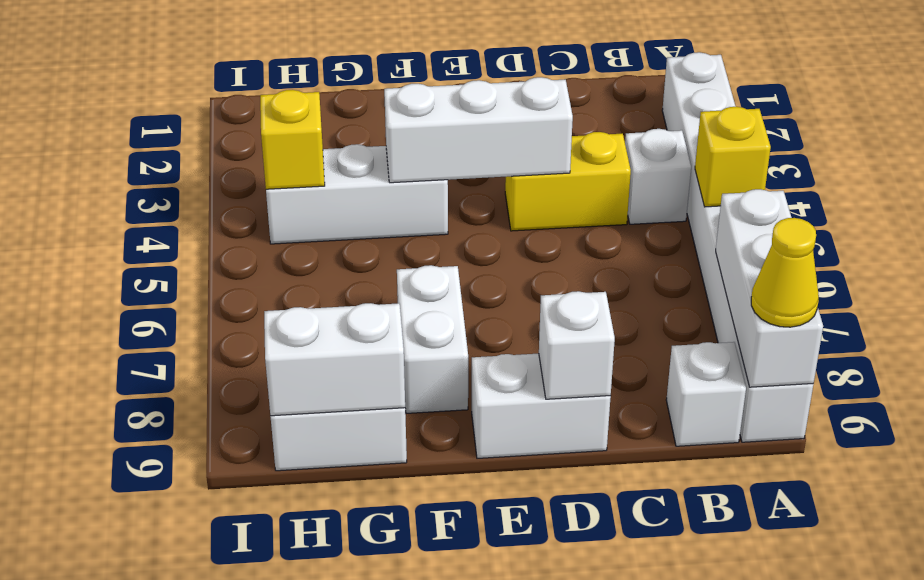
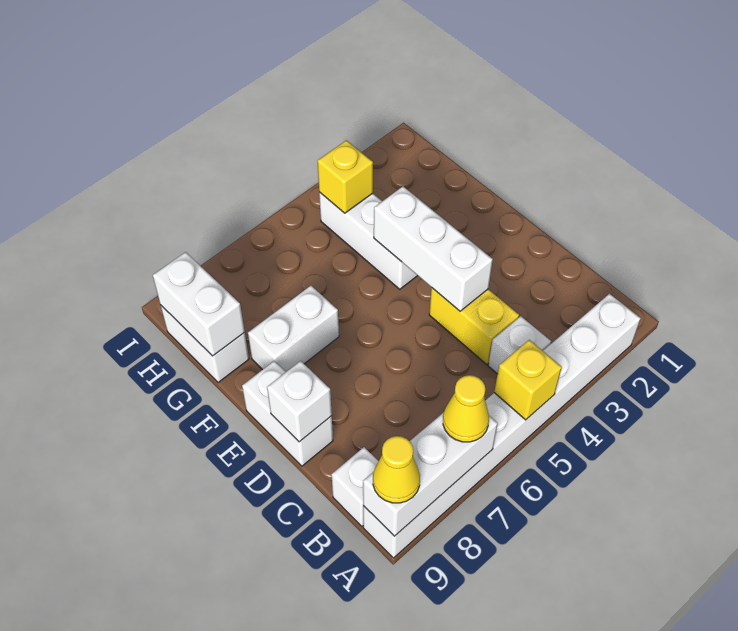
none -> yellow 1x1 cone [443,375,489,442]

